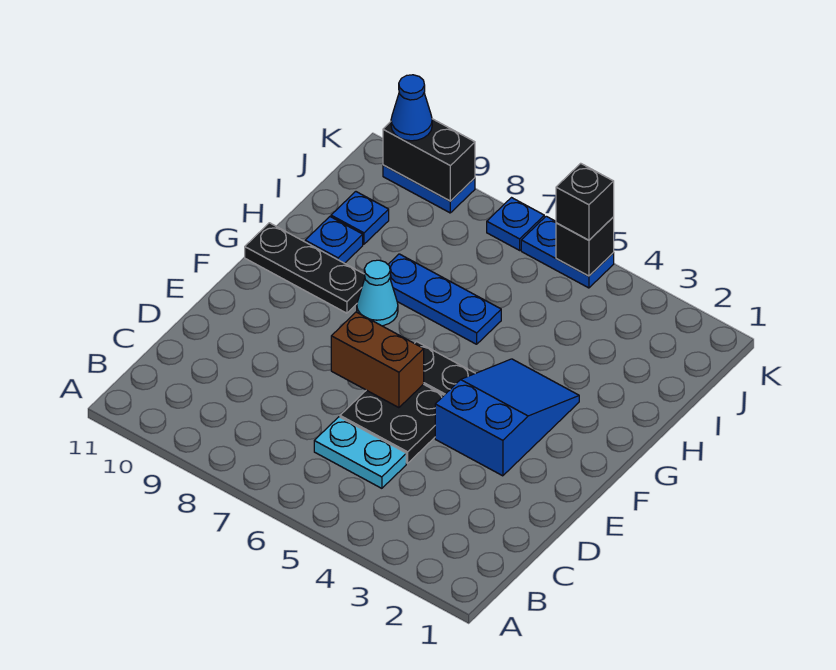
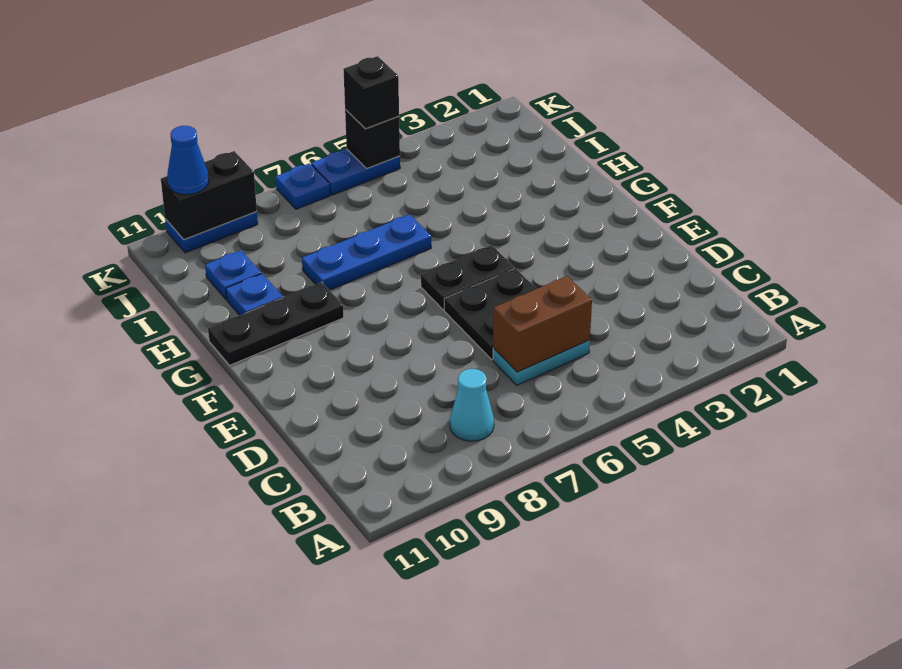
blue 2x3 slope [435,359,579,476] -> none
brown 1x2 brick [331,312,424,408] -> brown 1x2 brick moved to [493,276,592,372]
cyan 1x1 cone [357,260,398,326] -> cyan 1x1 cone moved to [450,369,494,441]

